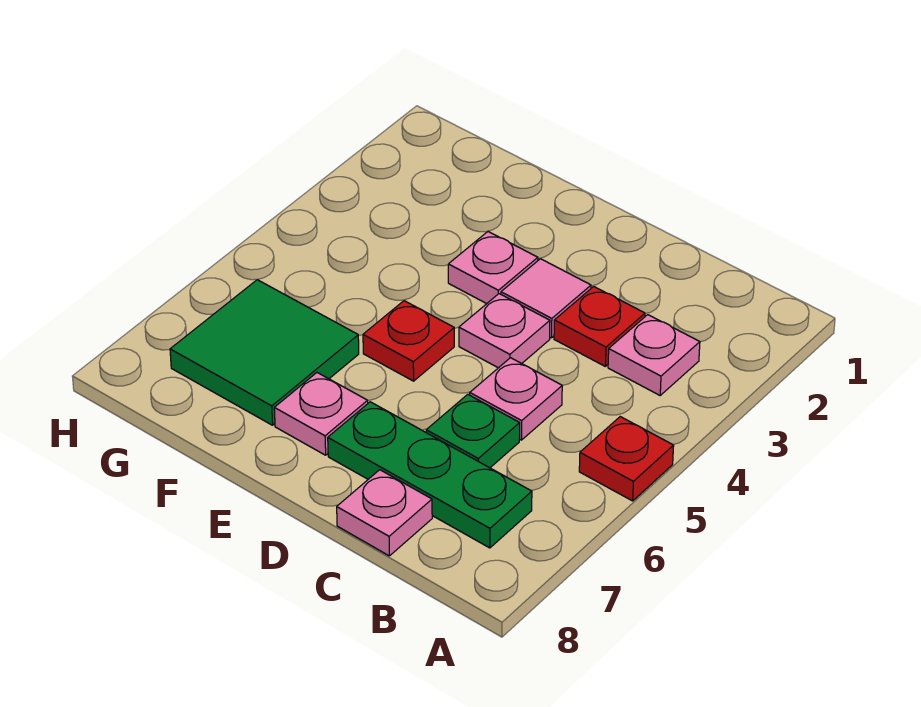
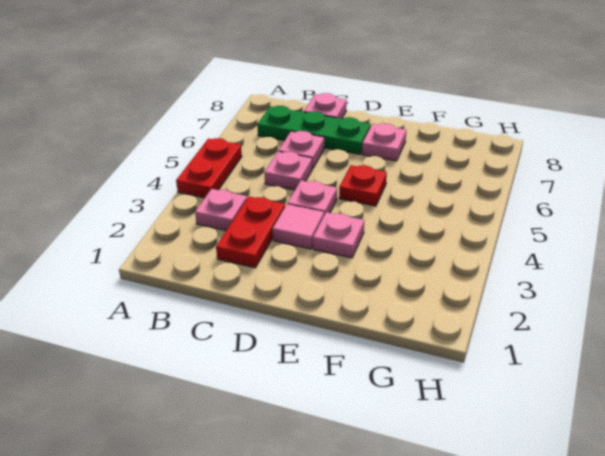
red 1x1 plate [579,417,674,501] -> red 1x2 plate [176,138,242,198]
red 1x1 plate [554,286,645,366] -> red 1x2 plate [216,197,285,268]
green 1x1 plate [426,394,520,468] -> pink 1x1 plate [278,131,324,169]
green 2x2 tile [170,280,359,425] -> none

